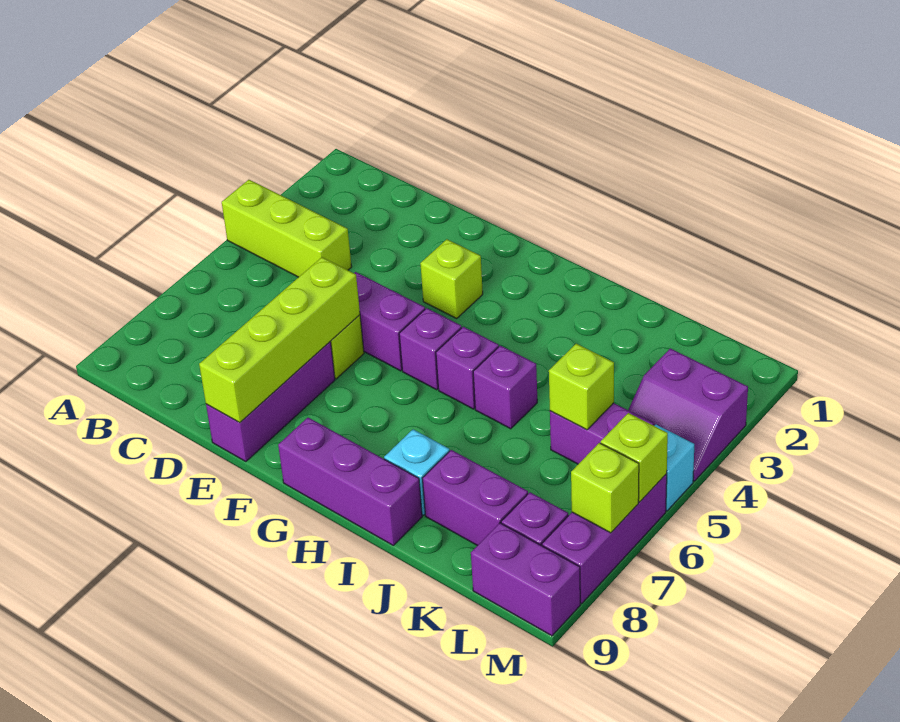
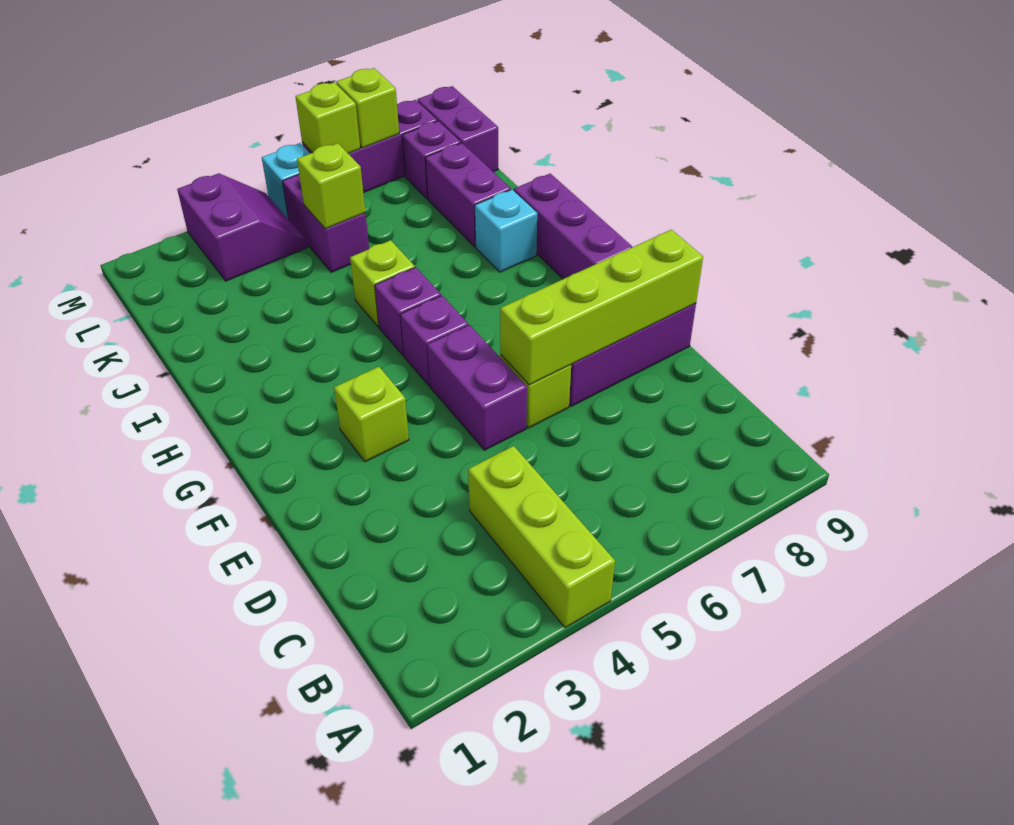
purple 1x1 brick [473,346,537,429] -> lime 1x1 brick [350,240,415,326]

